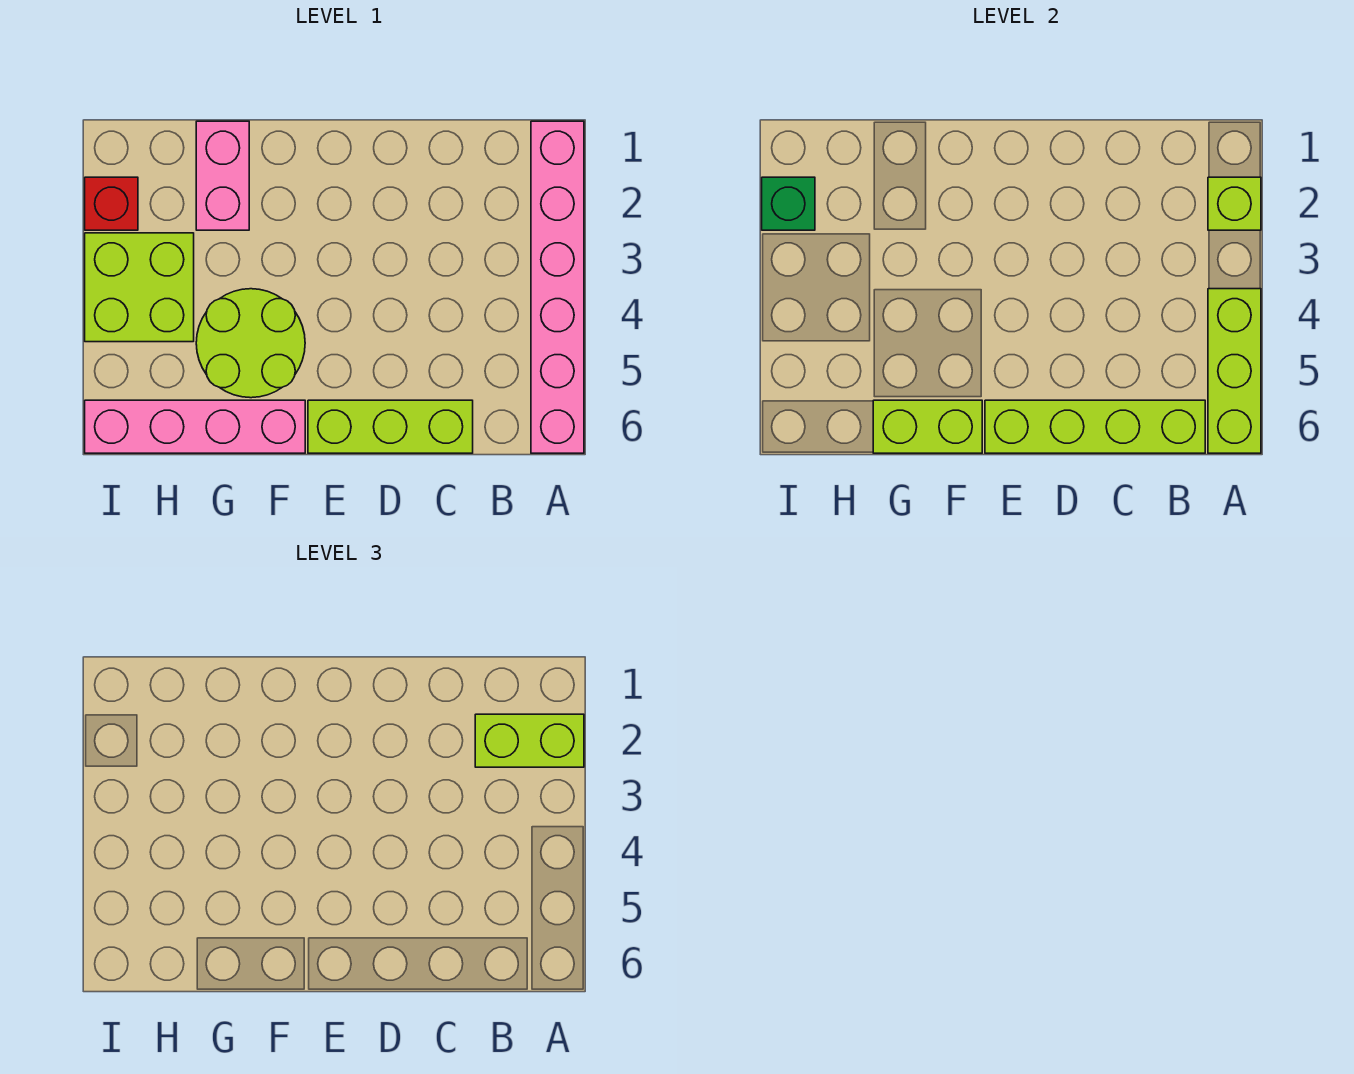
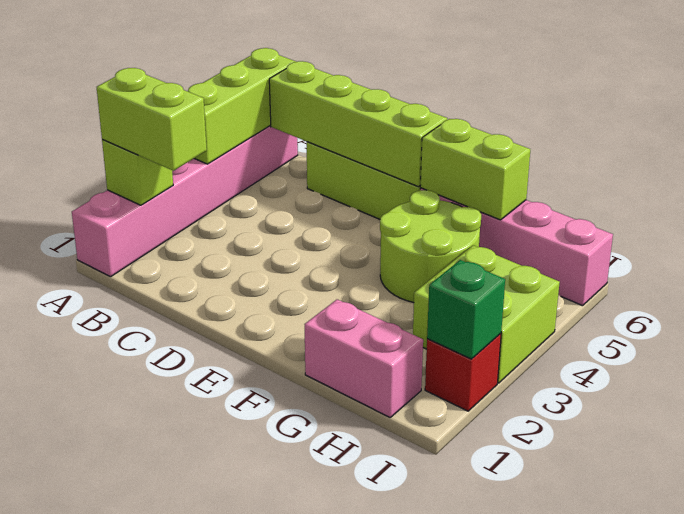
pink 1x2 brick [196,121,249,230] -> pink 1x2 brick turned to [305,299,423,417]

